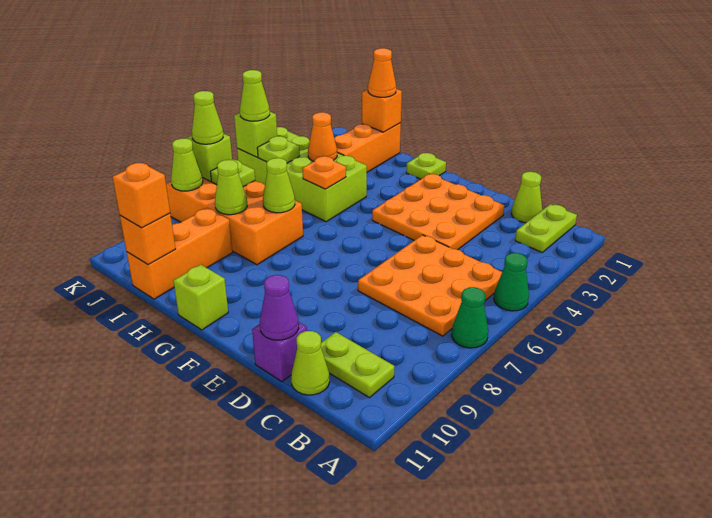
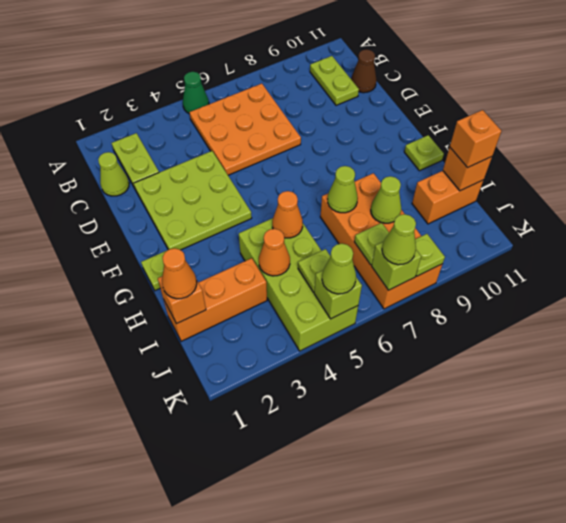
green 1x1 cone [451,287,488,348] -> none
lime 1x2 plate [515,204,577,252] -> lime 1x2 plate turned to [112,133,159,187]
lime 1x1 cone [291,331,330,395] -> brown 1x1 cone [351,49,377,93]
orange 3x3 plate [372,174,505,250] -> lime 3x3 plate [134,151,252,250]
purple 1x1 brick [252,322,307,382] -> none
purple 1x1 cone [260,275,299,340] -> none
lime 1x1 brick [173,264,228,330] -> lime 1x1 plate [404,135,444,171]
orange 1x1 plate [302,156,346,189] -> orange 1x1 cone [272,191,303,238]
orange 1x3 brick [127,208,233,299] -> orange 1x2 brick [412,171,483,224]
lime 1x1 cone [171,138,203,191] -> lime 1x1 plate [415,234,445,276]

